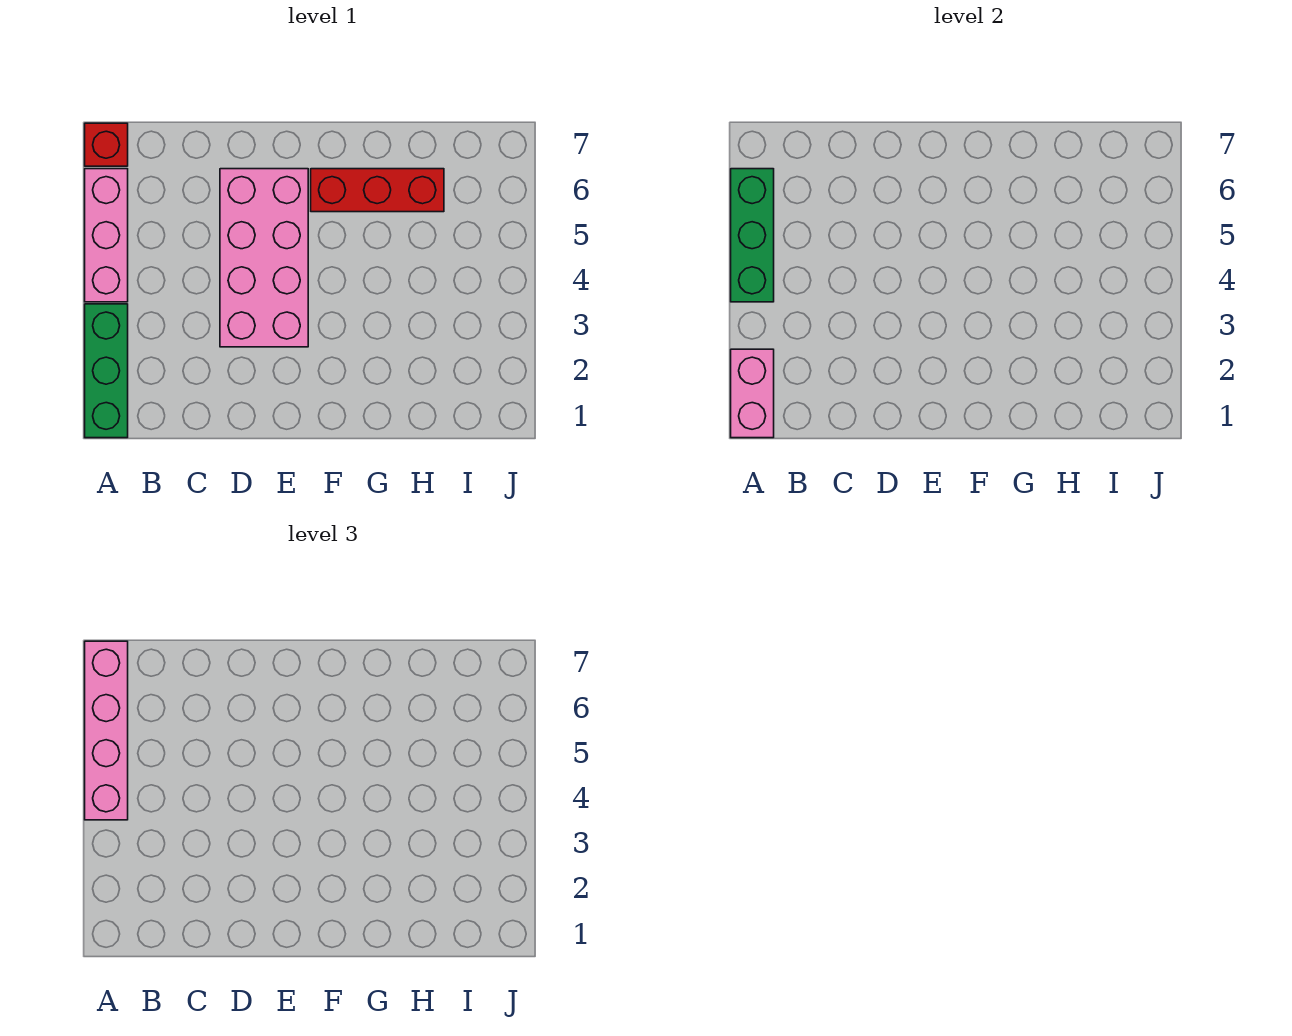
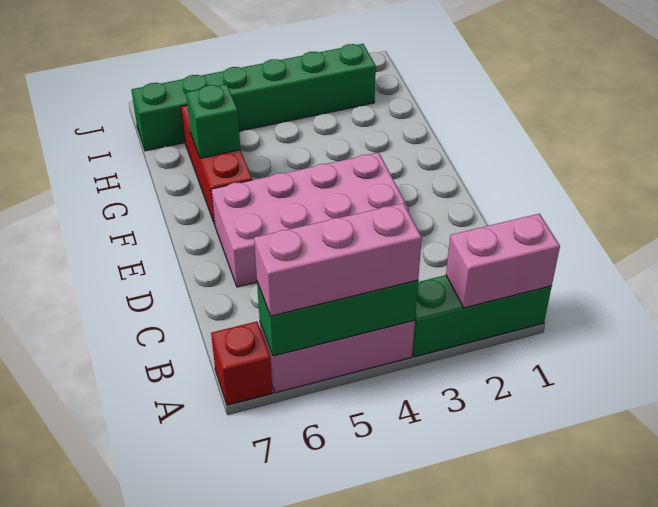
pink 1x4 brick [85,641,128,820] -> pink 1x3 brick [254,203,422,316]
none -> green 1x1 brick [186,84,240,158]
none -> green 1x6 brick [132,44,376,151]

